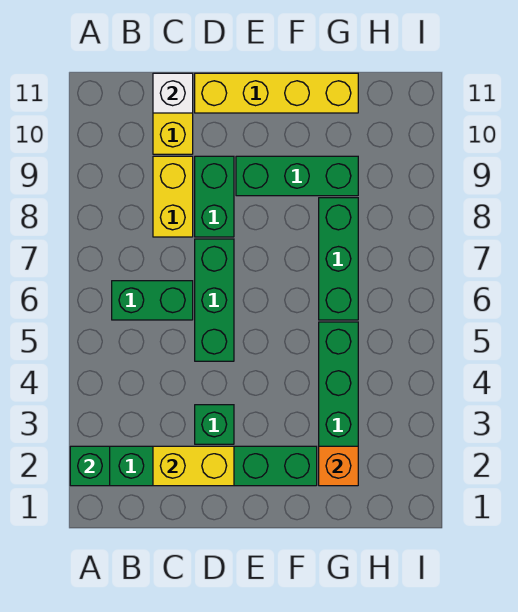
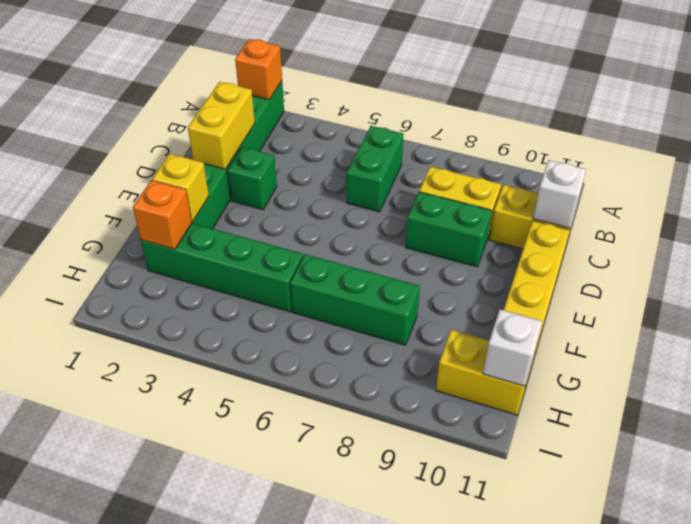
green 1x1 brick [70,446,110,486] -> orange 1x1 brick [235,39,282,100]
green 1x3 brick [195,239,234,361] -> none
green 1x3 brick [236,156,358,196] -> none
none -> yellow 1x1 brick [152,154,209,221]
none -> yellow 1x2 brick [436,330,532,415]
none -> white 1x1 brick [483,309,542,386]

